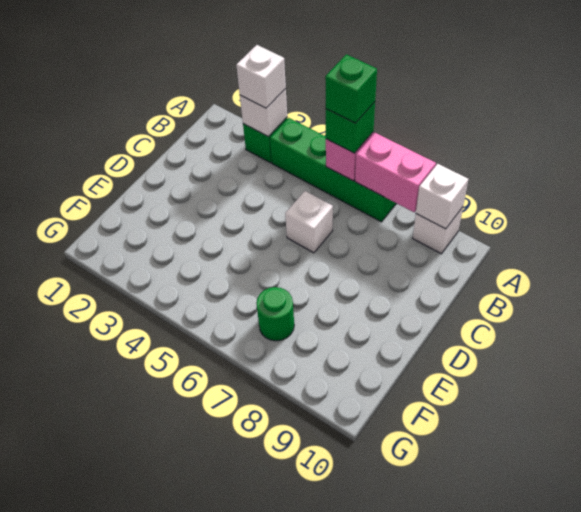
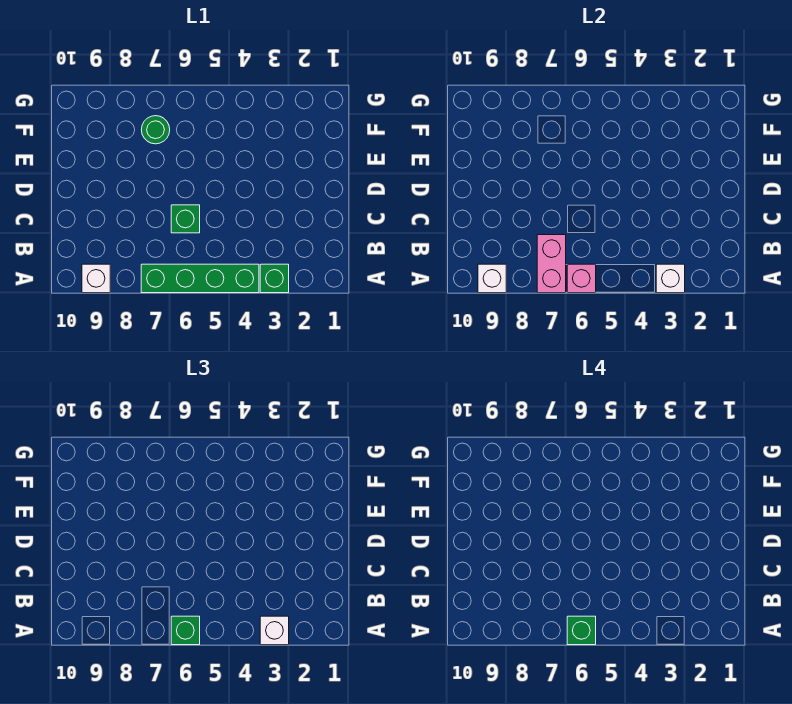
pink 1x2 brick [355,133,436,212] -> pink 1x2 brick turned to [537,235,566,293]
white 1x1 brick [285,191,333,253] -> green 1x1 brick [171,205,200,233]

